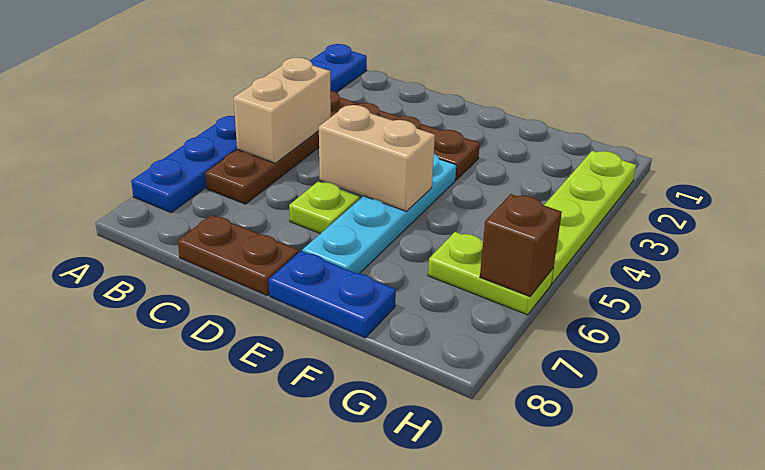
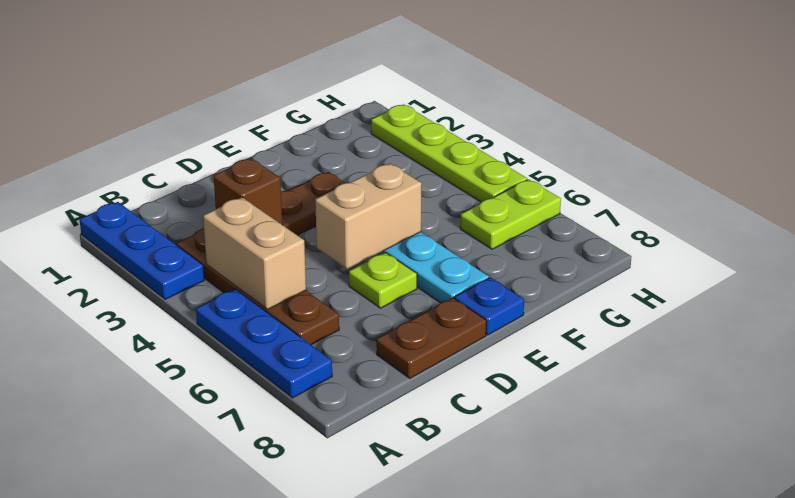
blue 1x2 plate [269,251,396,338] -> blue 1x1 plate [455,278,524,335]
brown 1x1 brick [480,194,562,297] -> brown 1x1 brick moved to [214,158,282,224]

